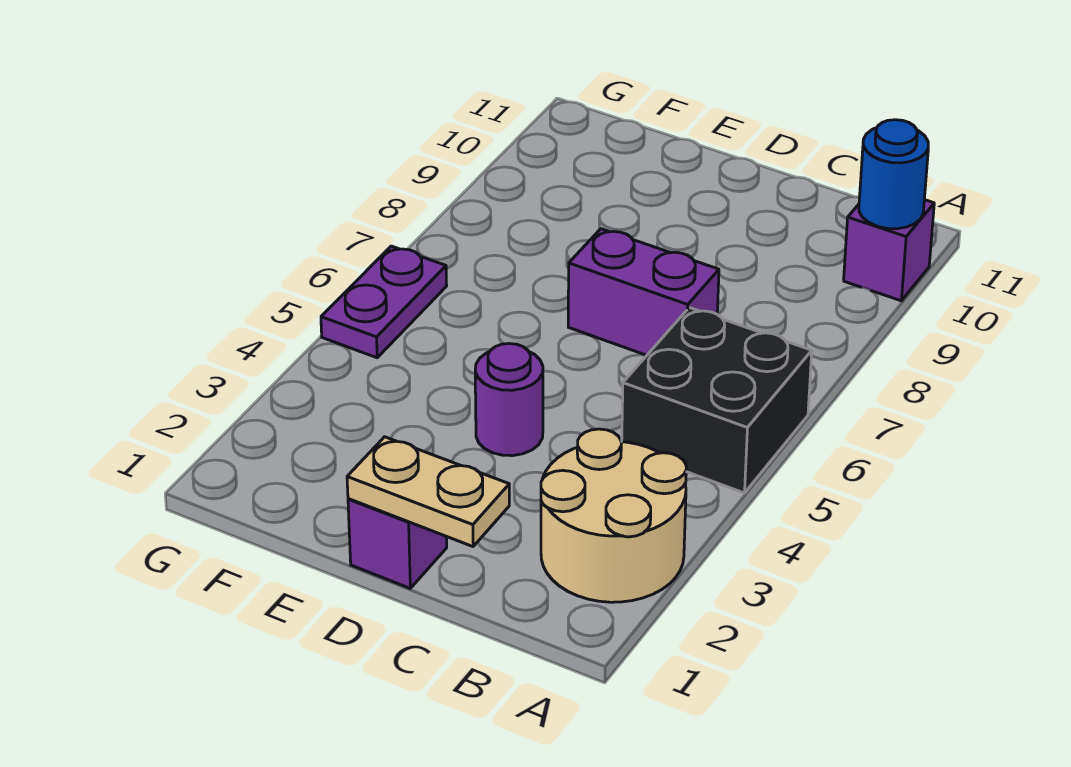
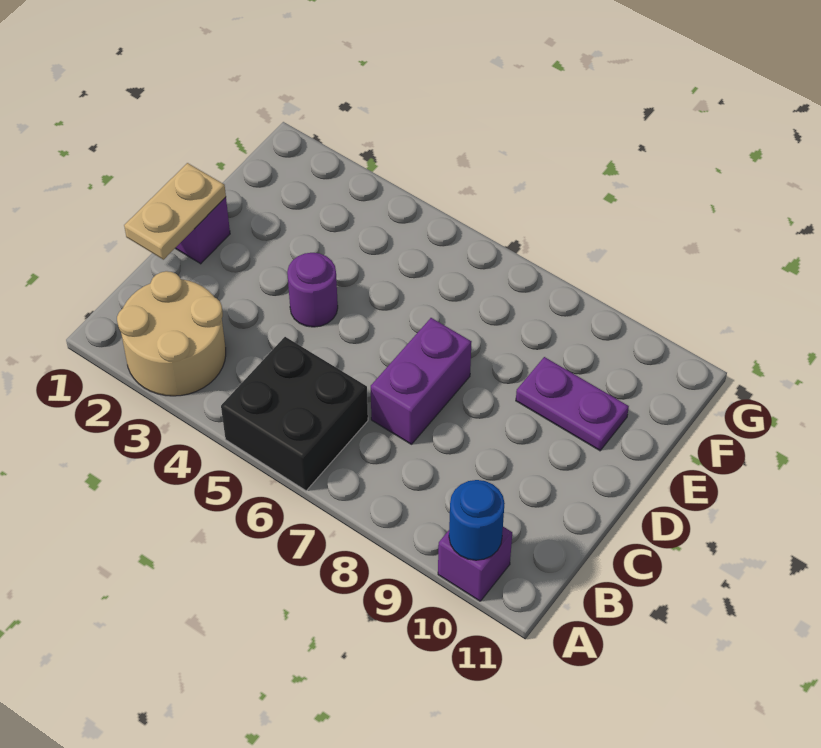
purple 1x2 plate [321,246,447,358] -> purple 1x2 plate moved to [516,357,629,451]

